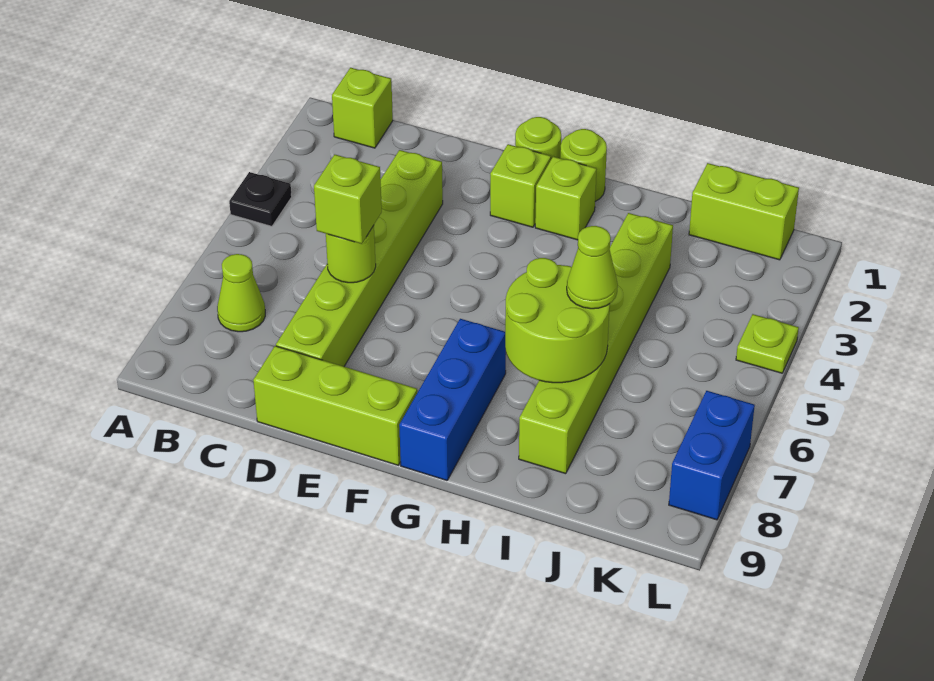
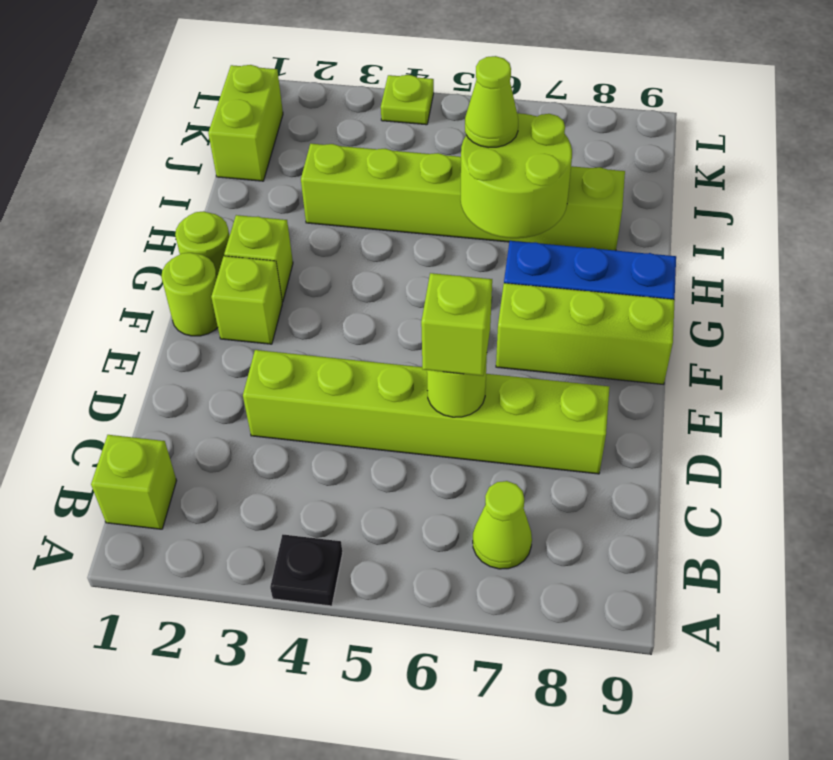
lime 1x3 brick [253,346,417,465] -> lime 1x3 brick turned to [496,283,675,384]
blue 1x2 brick [669,391,755,520] -> none

